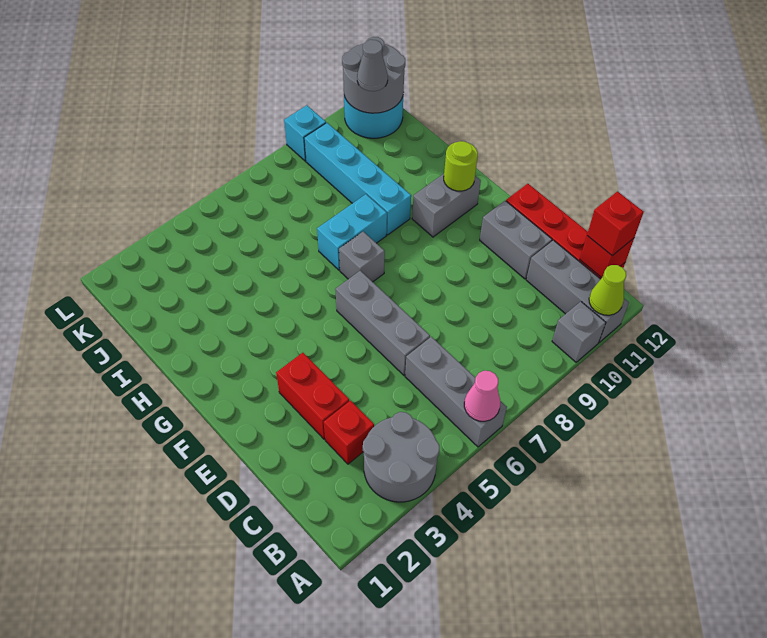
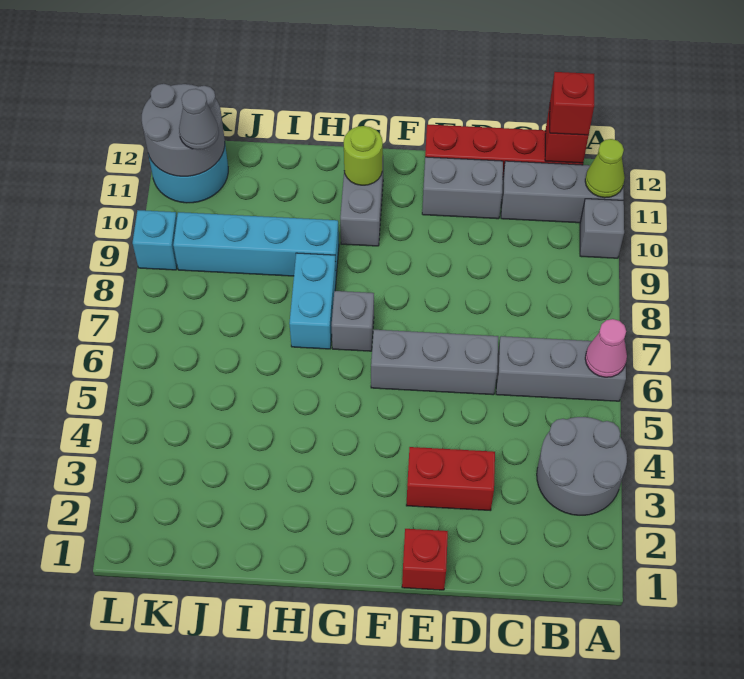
red 1x1 brick [324,401,374,464] -> red 1x1 brick moved to [402,529,448,590]

